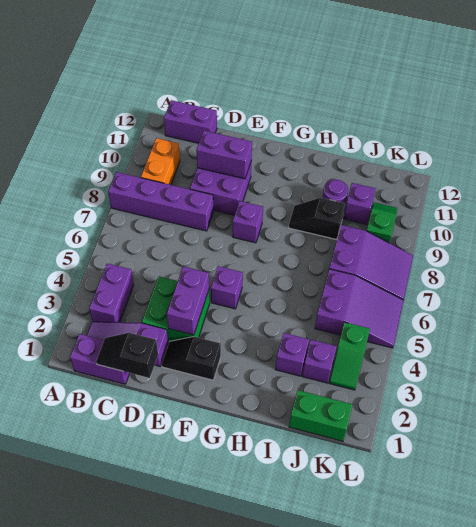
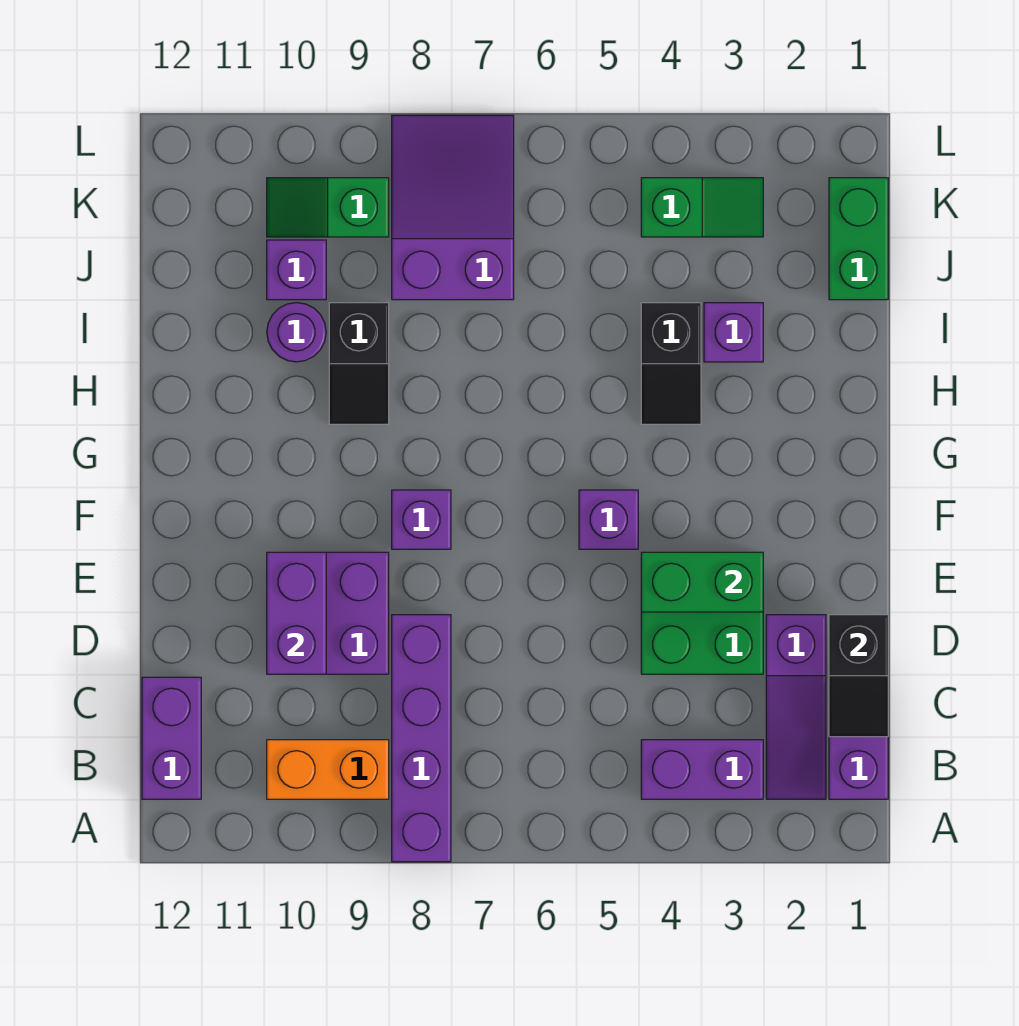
black 1x2 slope [162,337,221,380] -> black 1x2 slope moved to [641,303,701,424]
purple 1x2 brick [167,267,209,335] -> green 1x2 brick [641,552,763,612]
purple 1x1 brick [302,340,337,383] -> none
purple 2x3 slope [315,269,404,348] -> none

